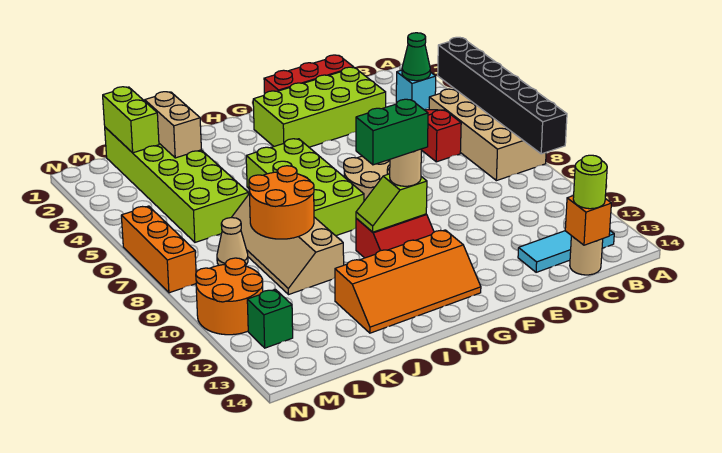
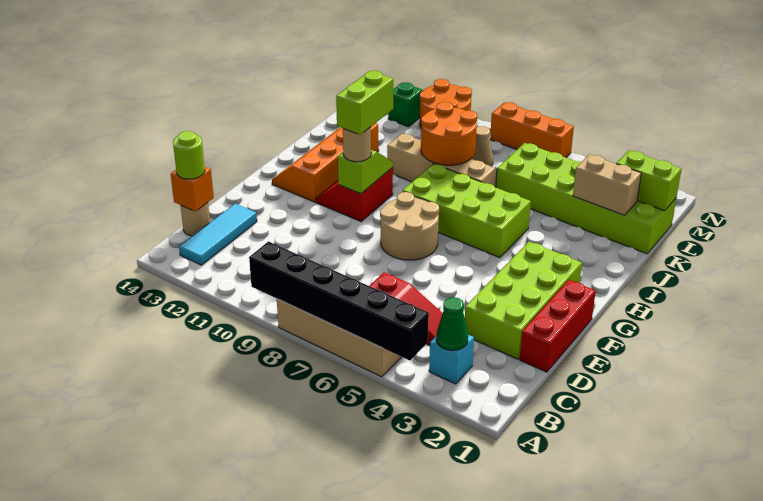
green 1x2 brick [356,99,428,165] -> lime 1x2 brick [336,71,393,135]

